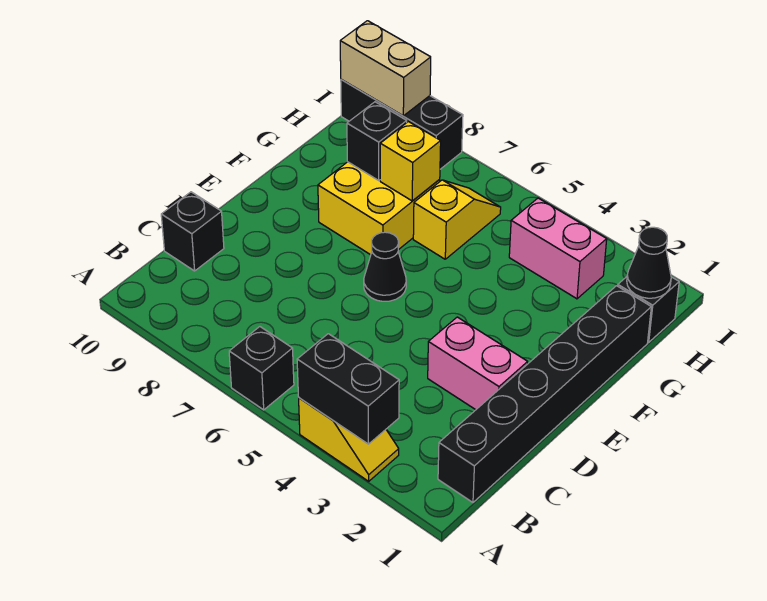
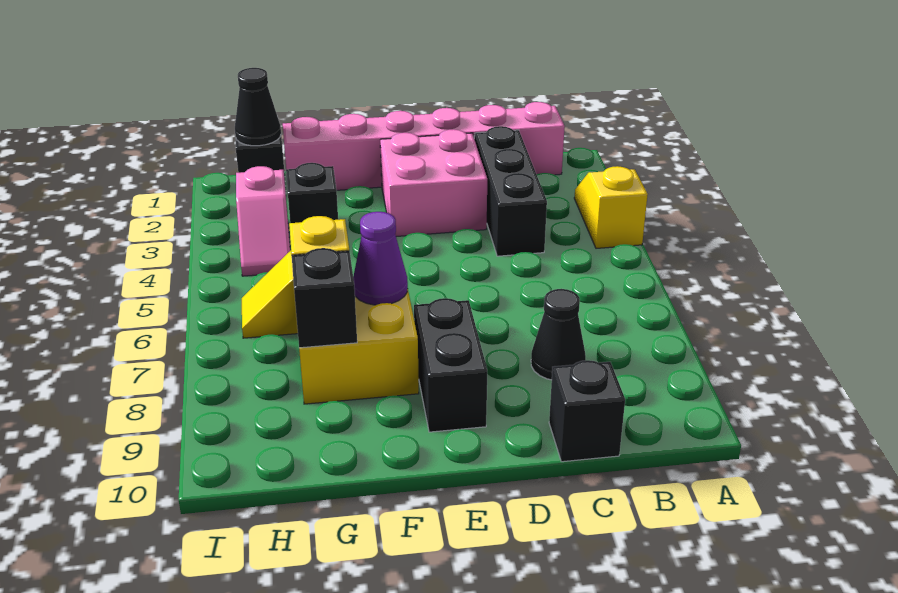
black 1x2 brick [297,334,399,444] -> black 1x2 brick moved to [414,298,487,432]
black 1x1 brick [229,327,294,410] -> black 1x1 brick moved to [286,163,338,223]
black 1x6 brick [438,286,651,502] -> pink 1x6 brick [283,102,565,190]
pink 1x2 brick [428,317,528,410] -> pink 2x2 brick [380,129,487,237]
black 1x1 cone [364,232,406,301] -> black 1x1 cone moved to [531,289,586,380]
none -> purple 1x1 cone [353,212,408,305]
pink 1x2 brick [509,198,607,299] -> pink 1x2 slope [236,166,290,276]
black 1x3 brick [341,80,463,169] -> black 1x3 brick moved to [474,126,547,256]
tan 1x2 brick [340,21,431,116] -> none

